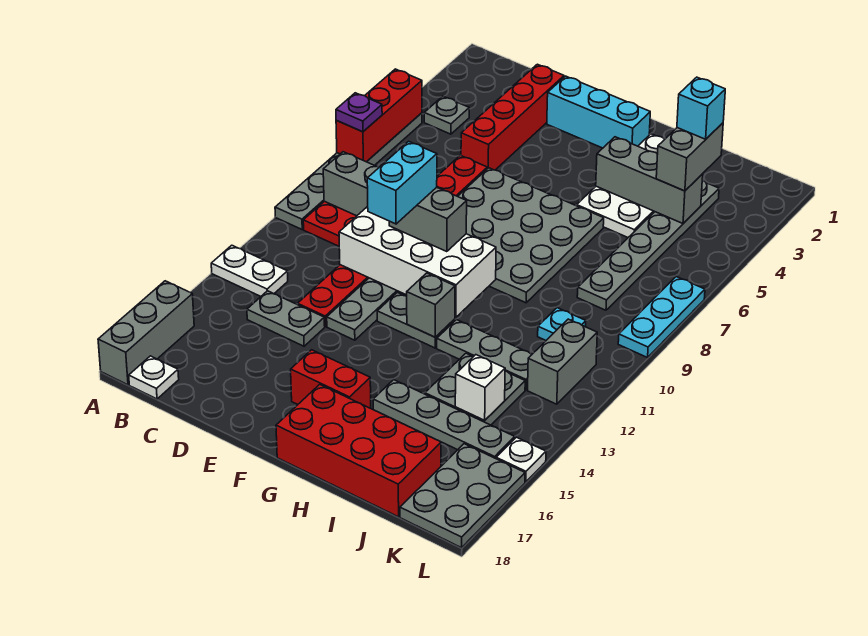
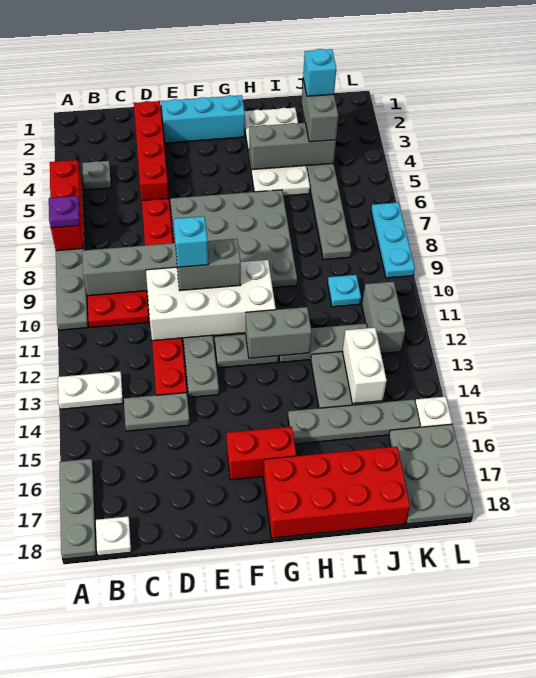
grey 1x3 brick [98,281,194,385] -> grey 1x3 plate [59,459,96,559]
cyan 1x2 brick [367,141,437,224] -> cyan 1x1 brick [173,216,208,267]
grey 1x1 brick [407,273,455,337] -> grey 1x2 brick [246,307,312,358]
white 1x1 brick [455,355,505,420] -> white 1x2 brick [342,328,387,404]

